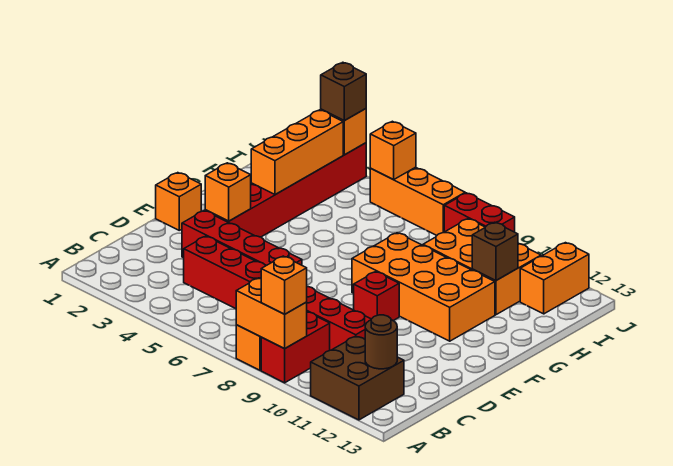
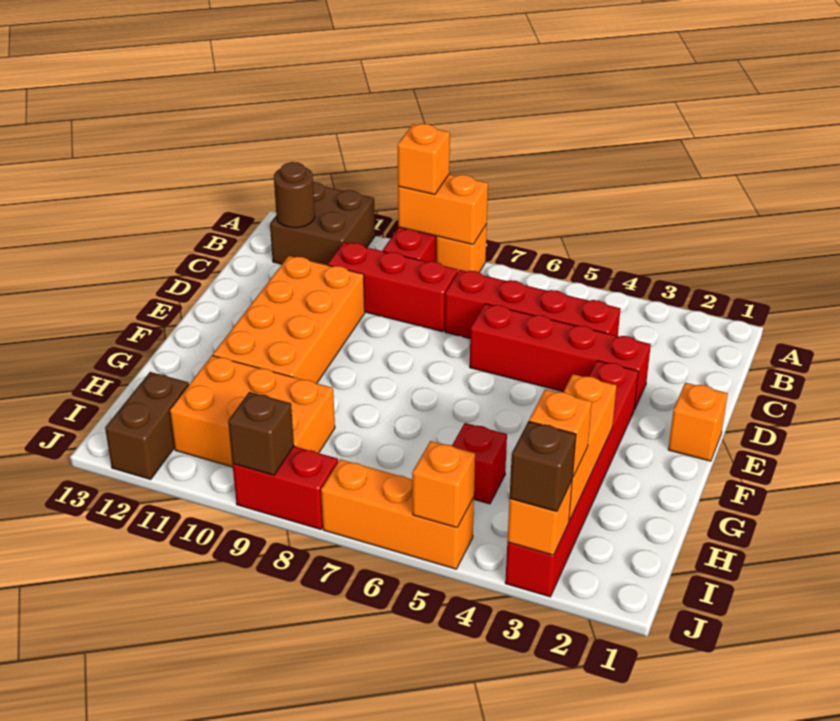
orange 1x1 brick [205,163,251,221] -> orange 1x1 brick moved to [529,389,592,477]
red 1x1 brick [354,272,399,321] -> red 1x1 brick moved to [452,423,507,504]
orange 2x4 brick [352,233,495,341] -> orange 2x4 brick turned to [213,256,365,383]
brown 1x1 brick [472,222,518,281] -> brown 1x1 brick moved to [228,392,294,475]
orange 1x2 brick [520,243,589,314] -> brown 1x2 brick [105,372,189,479]

